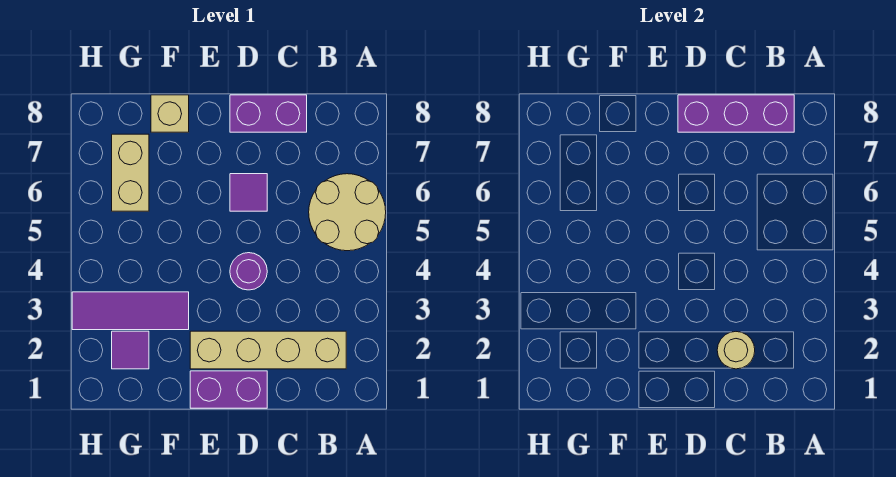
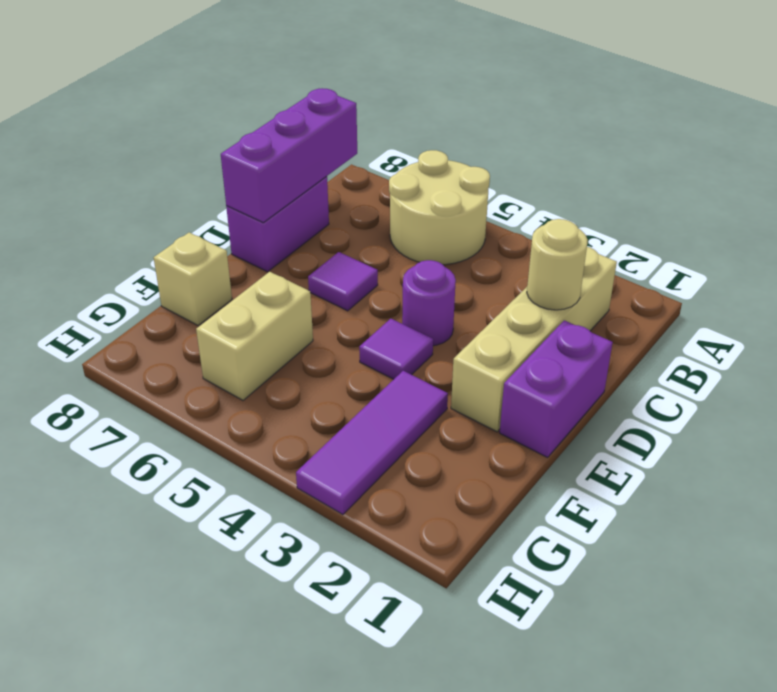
purple 1x1 tile [112,331,149,369] -> purple 1x1 tile moved to [359,319,433,379]
tan 1x2 brick [112,134,149,211] -> tan 1x2 brick turned to [196,272,313,400]

